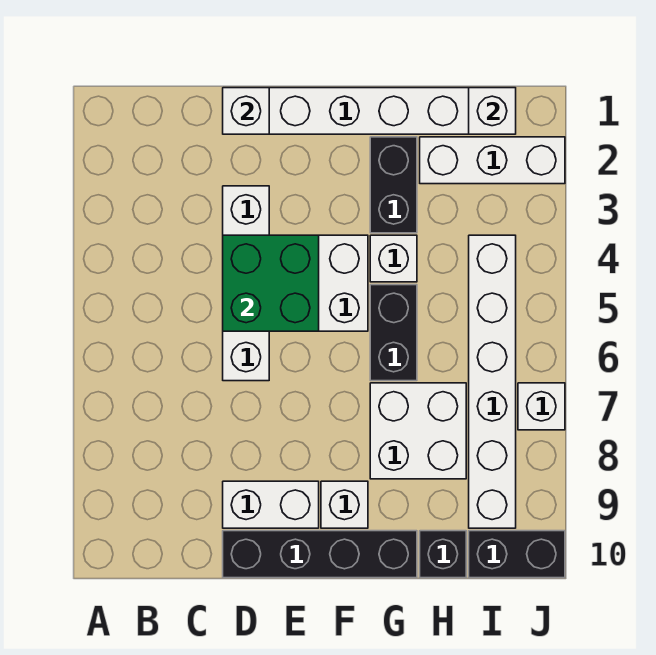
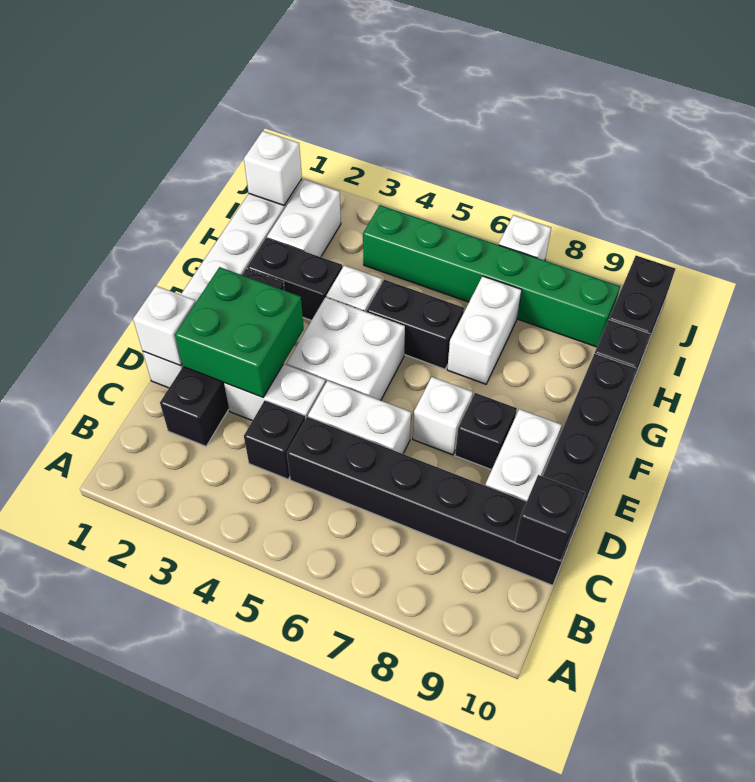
none -> black 1x4 brick [160,269,284,446]
none -> black 1x1 brick [244,401,305,479]
none -> black 1x6 brick [287,417,575,585]
none -> black 1x1 brick [515,475,585,561]
green 2x2 brick [223,235,319,331] -> green 2x2 brick moved to [175,267,304,397]
none -> black 1x1 brick [455,393,517,470]
white 1x1 brick [321,481,368,528] -> white 1x1 brick moved to [413,377,473,455]
white 2x2 brick [370,383,466,479] -> white 1x2 brick [447,276,522,384]
white 1x3 brick [420,137,565,184] -> white 1x2 brick [267,180,341,257]
white 1x6 brick [469,235,516,528] -> green 1x6 brick [363,205,620,347]

